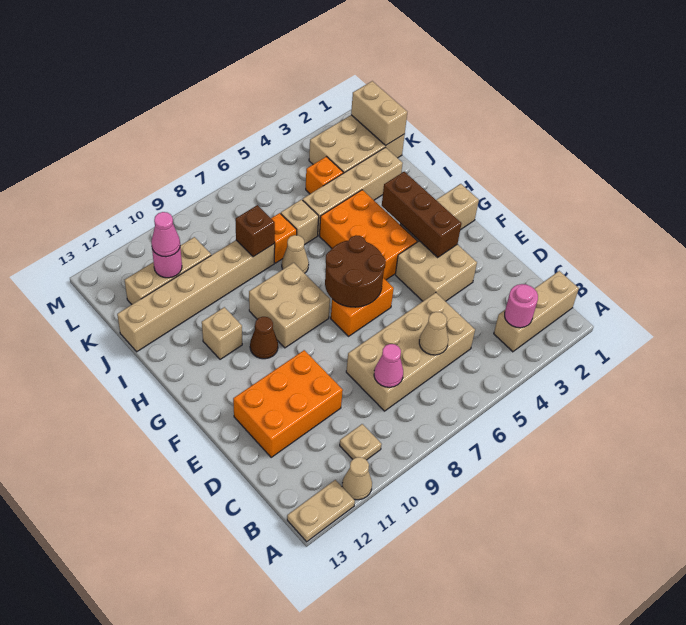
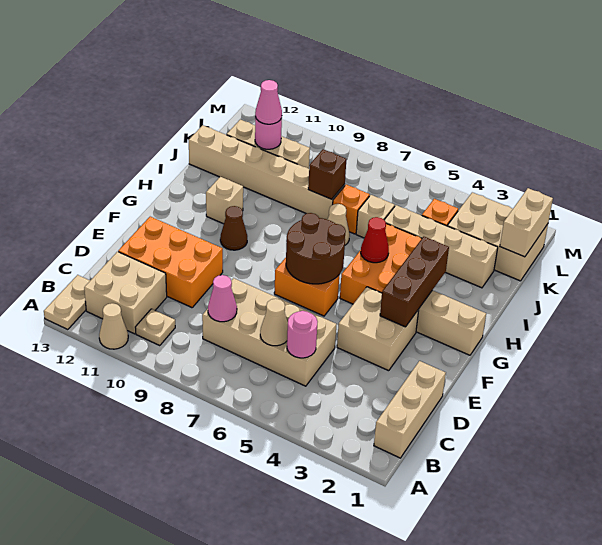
tan 1x2 plate [287,480,355,542] -> tan 1x2 plate turned to [44,275,90,330]
tan 1x3 brick [494,271,579,352] -> tan 1x3 brick turned to [374,361,446,458]
pink 1x1 round brick [505,284,538,328] -> pink 1x1 round brick moved to [287,311,318,358]
tan 2x2 brick [249,263,330,348] -> tan 2x2 brick moved to [84,252,167,334]
none -> red 1x1 cone [361,217,389,263]

